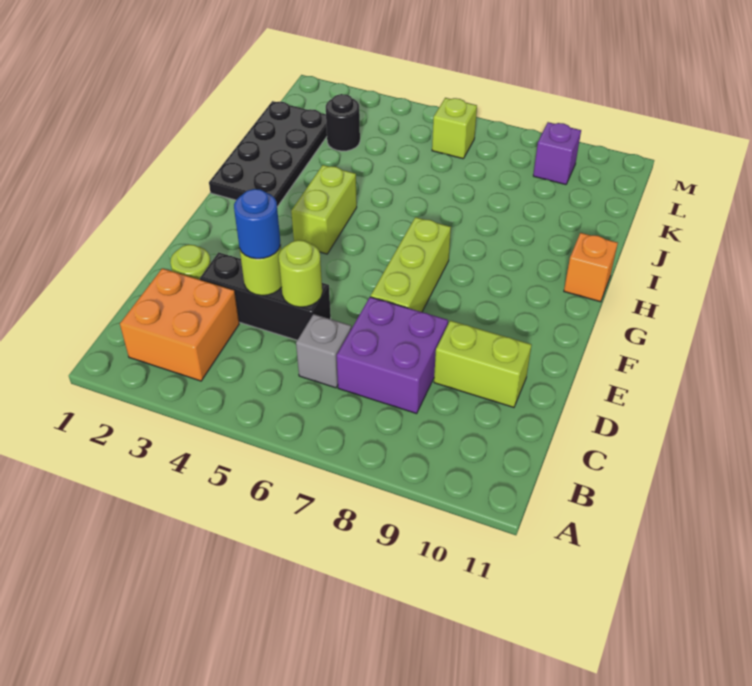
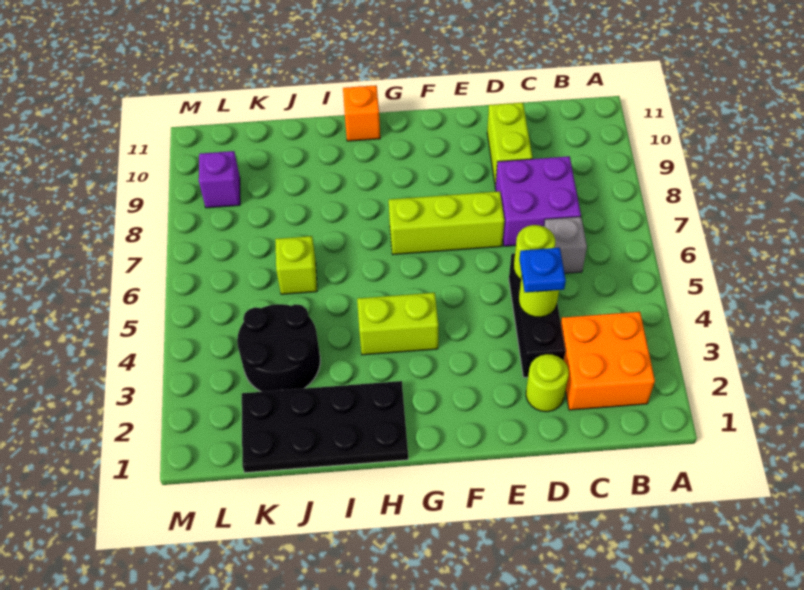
blue 1x1 round brick [234,189,281,259] -> blue 1x1 plate [519,248,566,292]
black 1x1 round brick [326,94,360,151] -> black 2x2 round brick [237,304,320,392]
lime 1x1 brick [432,98,477,159] -> lime 1x1 brick moved to [275,236,317,294]

